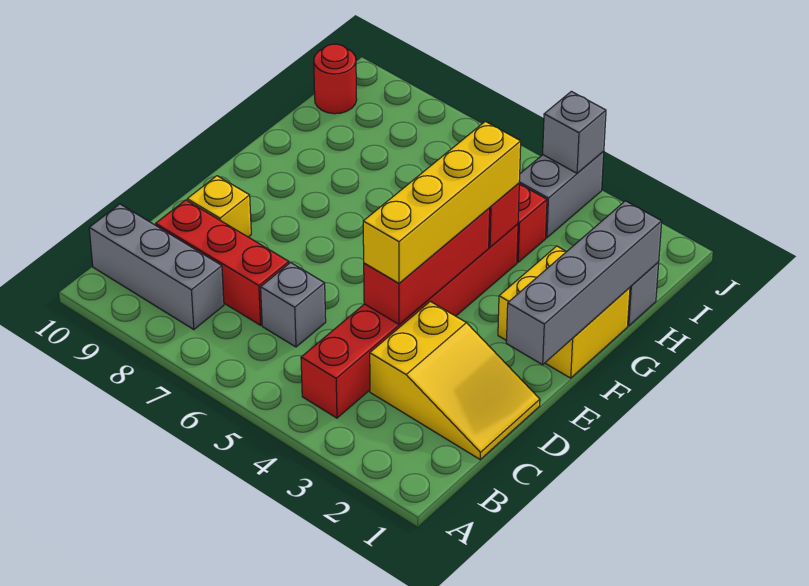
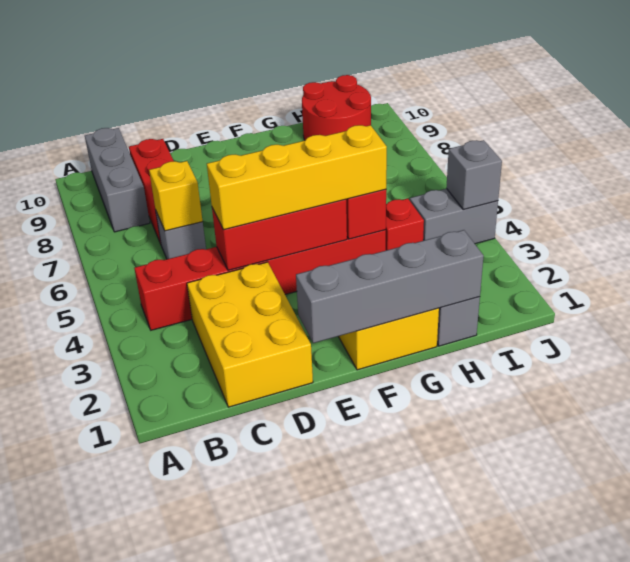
yellow 2x3 slope [370,301,540,459] -> yellow 2x3 brick [187,262,313,407]
yellow 1x1 brick [187,176,251,237] -> yellow 1x1 brick moved to [149,161,203,231]
red 1x1 round brick [314,44,357,114] -> red 2x2 round brick [302,75,371,140]

